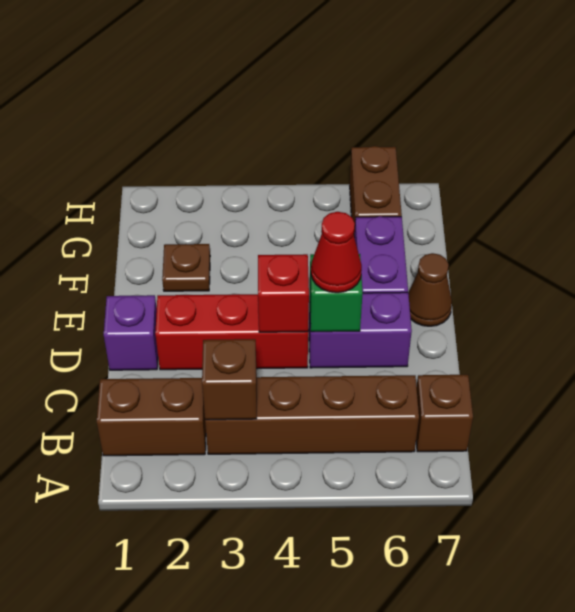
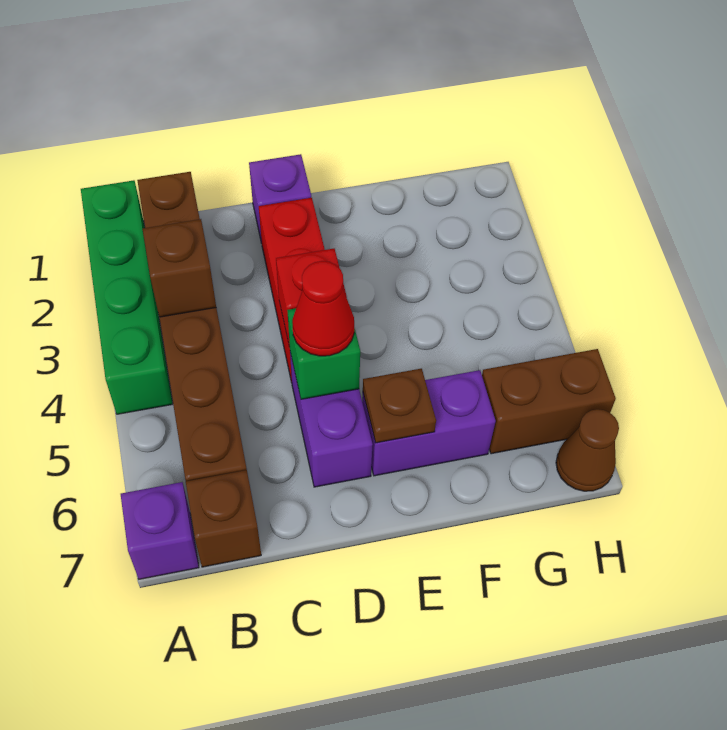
none -> green 1x4 brick [81,180,173,414]
none -> purple 1x1 brick [121,482,199,579]
brown 1x1 cone [408,253,452,326] -> brown 1x1 cone moved to [556,409,619,491]
brown 1x1 plate [162,244,210,291] -> brown 1x1 plate moved to [363,369,436,443]

